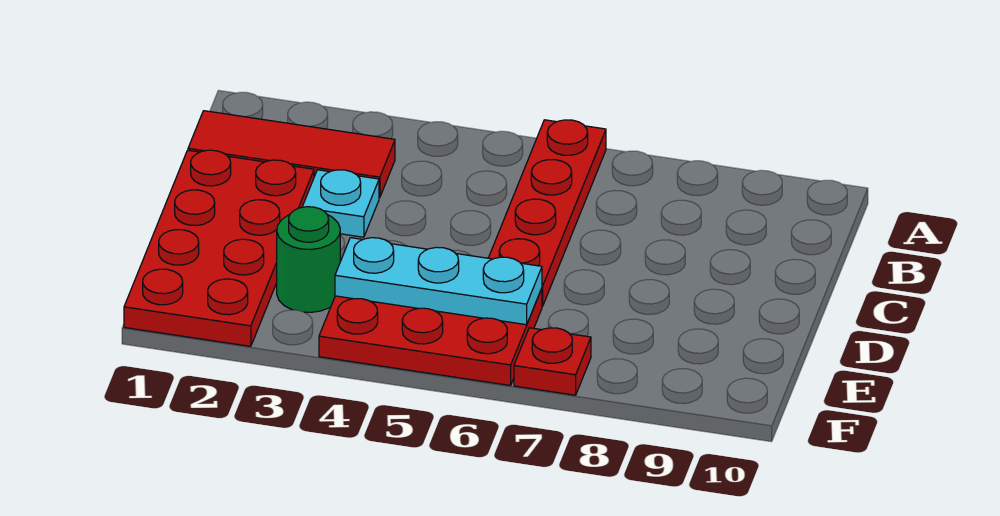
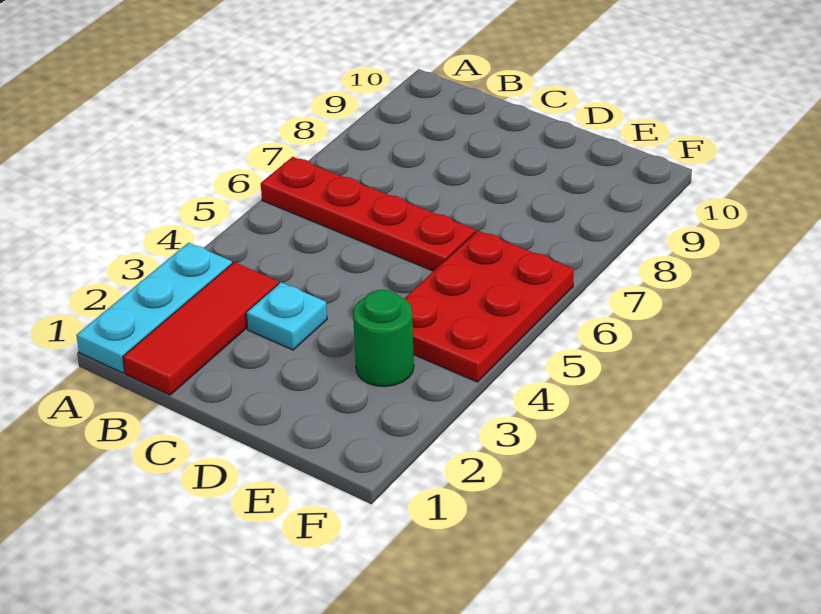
red 2x4 plate [124,150,314,346] -> none
cyan 1x3 plate [335,238,542,325] -> cyan 1x3 plate moved to [76,243,232,373]
red 1x1 plate [514,328,591,395] -> none

